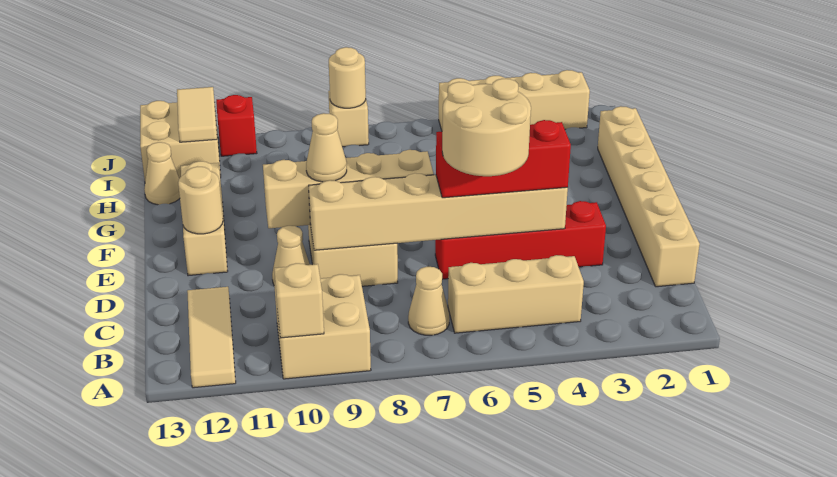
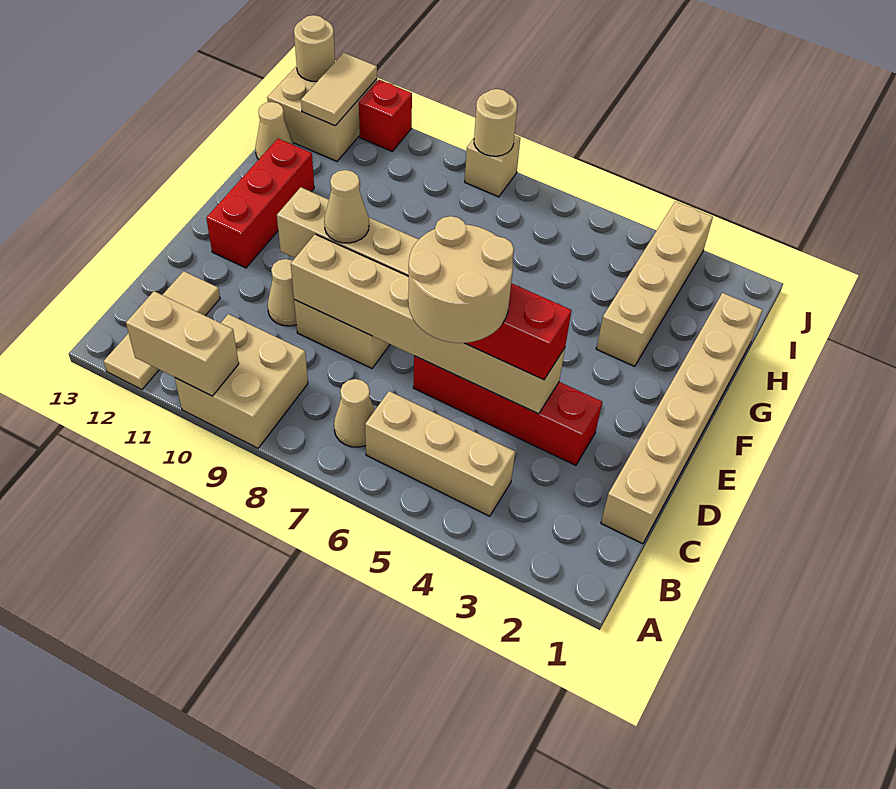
tan 1x1 brick [274,263,324,338] -> tan 1x2 brick [126,291,239,396]
tan 1x3 brick [181,161,228,276] -> red 1x3 brick [206,139,314,268]
tan 1x1 round brick [178,166,223,234] -> tan 1x1 round brick moved to [294,15,335,82]
tan 1x4 brick [439,70,590,131] -> tan 1x4 brick turned to [596,201,713,366]

